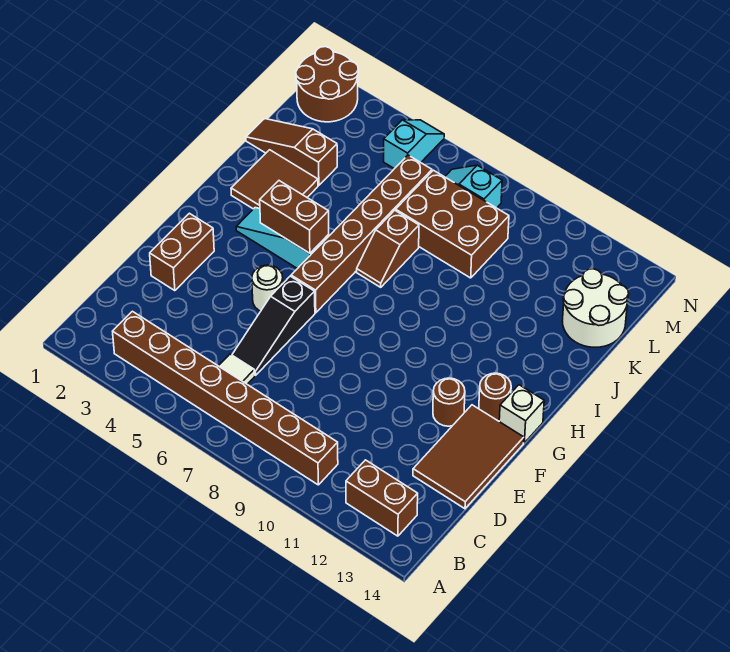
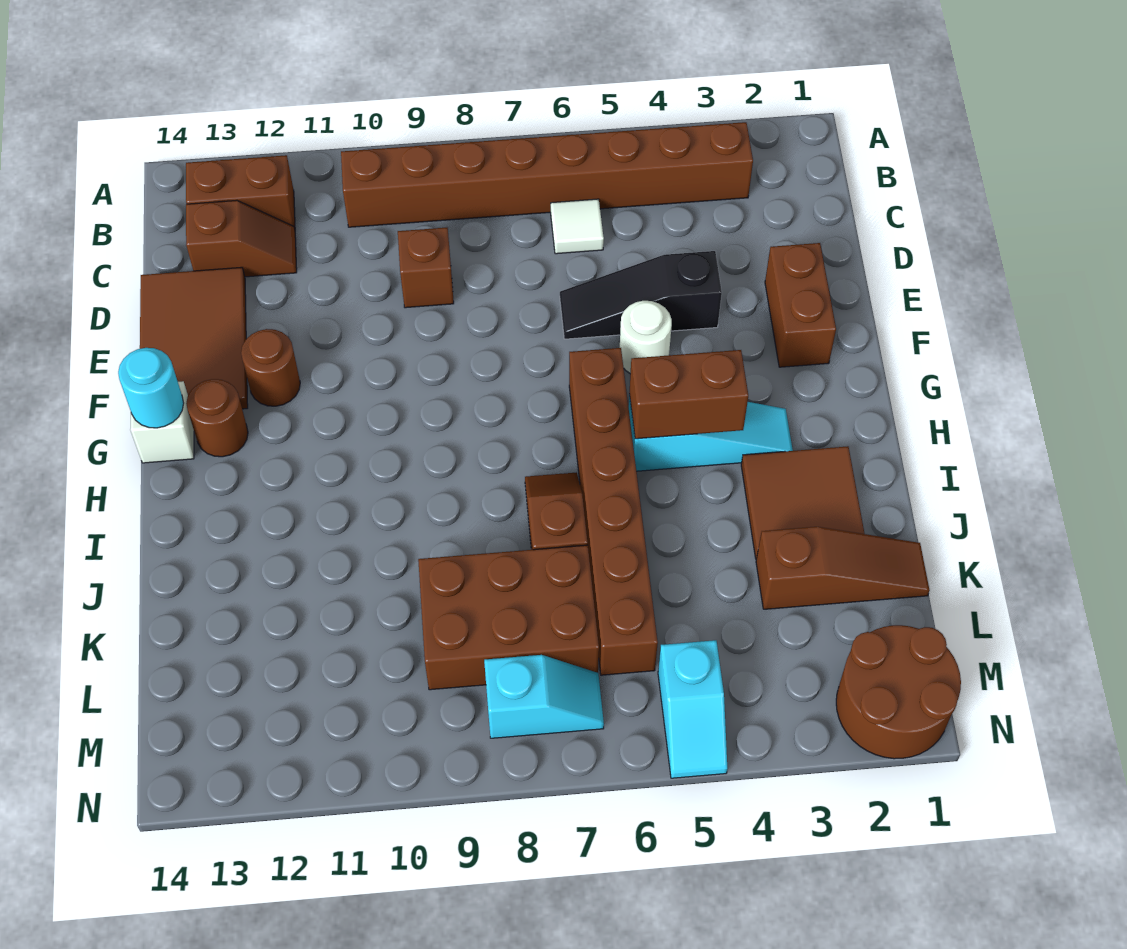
none -> brown 1x2 slope [186,200,297,277]
black 1x3 slope [232,276,315,375] -> black 1x3 slope turned to [560,251,722,339]
none -> brown 1x1 brick [398,228,454,308]
none -> cyan 1x1 round brick [118,348,184,428]
white 2x2 round brick [562,269,629,347] -> none

